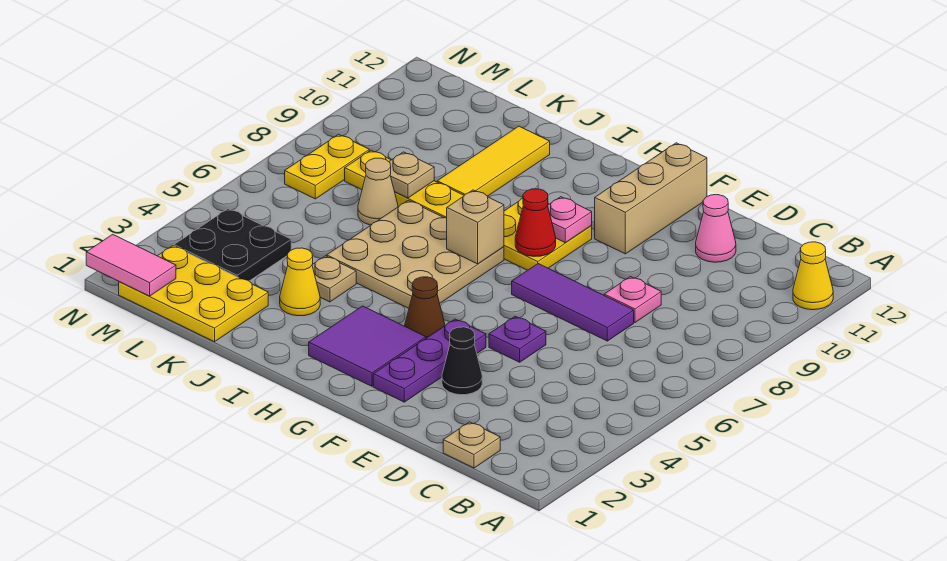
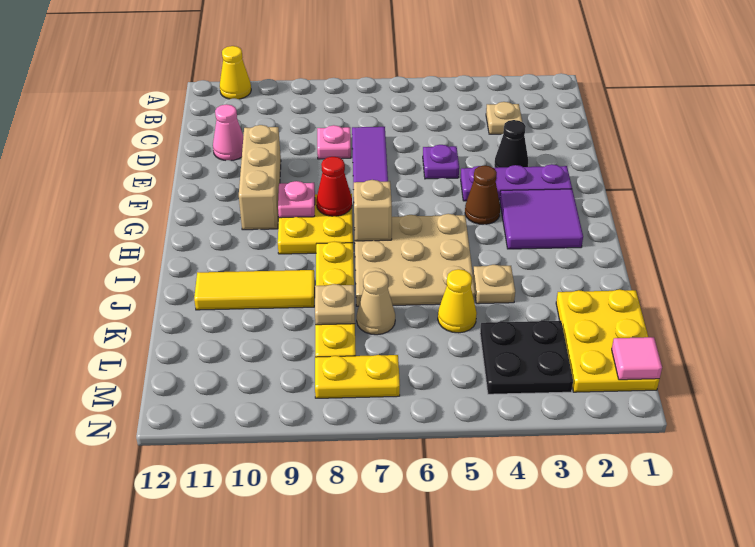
tan 1x1 plate [443,422,500,468] -> tan 1x1 plate moved to [486,102,522,134]
tan 1x3 brick [595,143,707,254] -> tan 1x3 brick turned to [239,125,281,230]
yellow 1x1 cone [280,248,320,316] -> yellow 1x1 cone moved to [438,269,477,333]
pink 1x2 tile [86,234,176,296] -> pink 1x1 tile [612,337,662,380]

